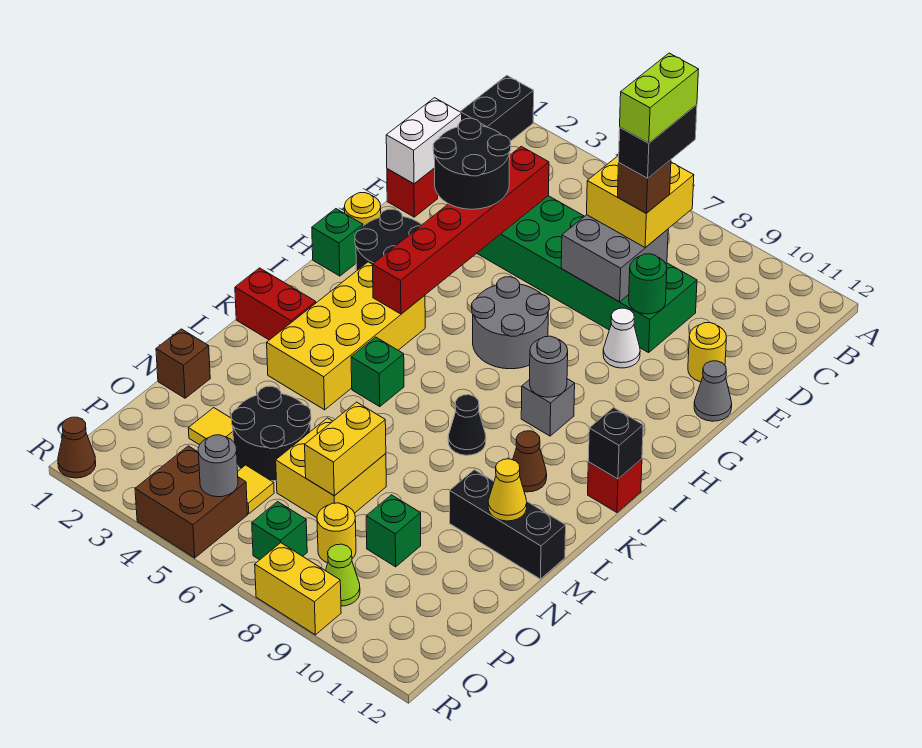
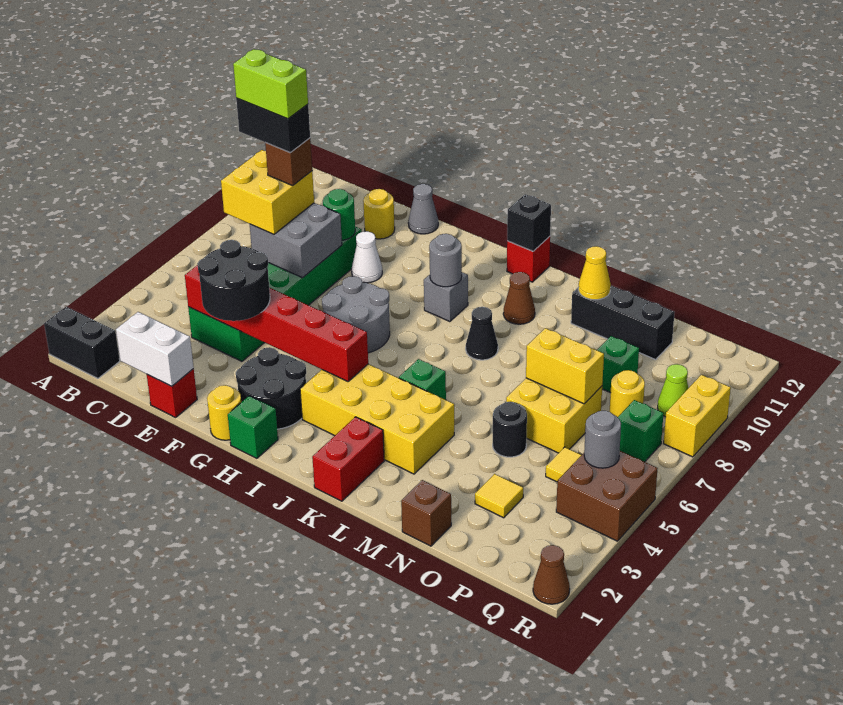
black 1x3 brick [450,470,566,579] -> black 1x3 brick turned to [571,285,675,360]
black 2x2 round brick [231,386,311,481] -> black 1x1 round brick [493,401,527,457]

